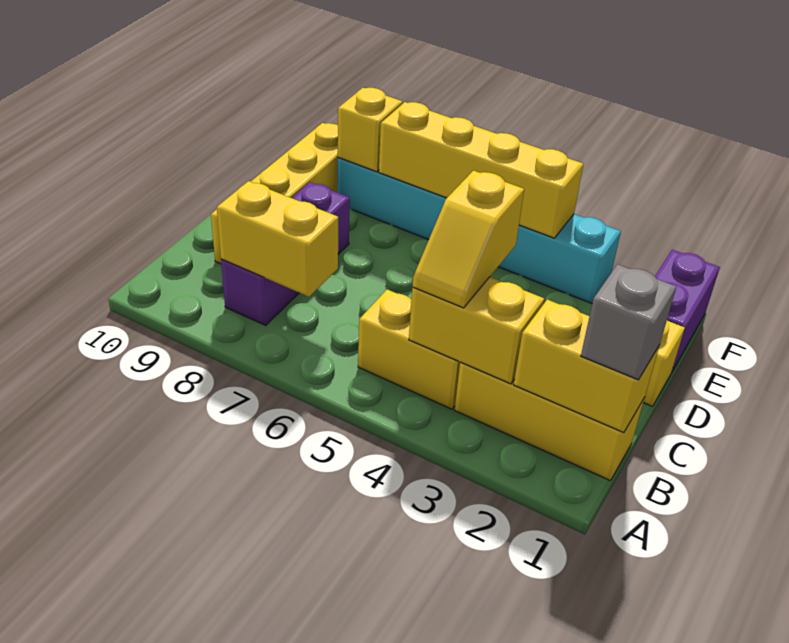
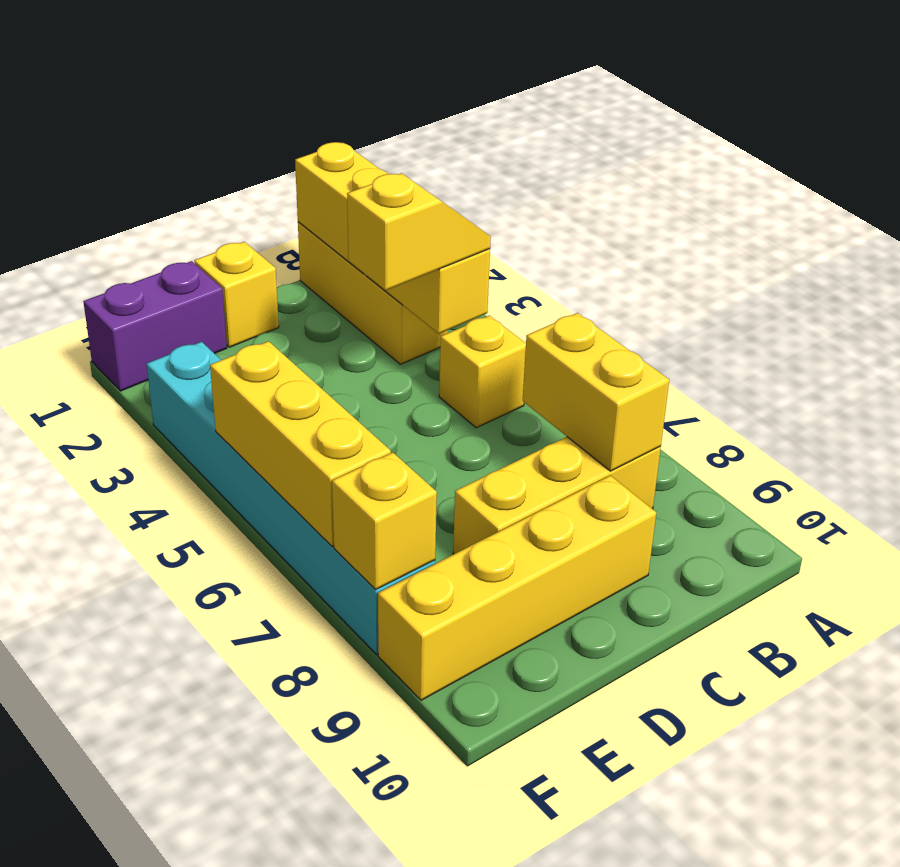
grey 1x1 brick [581,264,676,380] -> none
yellow 1x2 brick [358,290,460,409] -> yellow 1x1 brick [439,315,526,428]
purple 1x3 brick [221,182,350,325] -> yellow 1x3 brick [453,437,661,554]
yellow 1x4 brick [379,102,583,238] -> yellow 1x3 brick [210,341,391,546]

